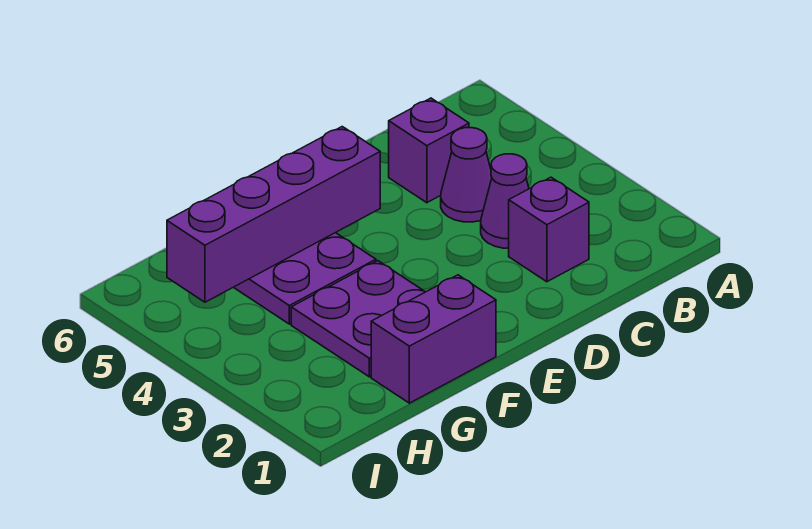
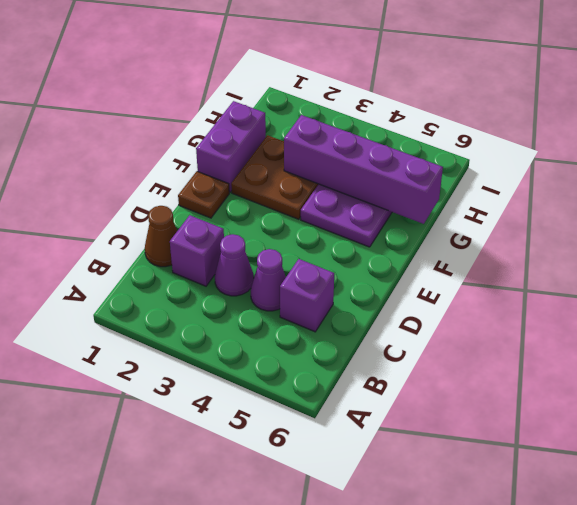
none -> brown 1x1 cone [145,206,177,267]
none -> brown 1x1 plate [178,171,229,218]
purple 1x4 brick [167,127,380,302] -> purple 1x4 brick turned to [284,115,443,224]
purple 2x2 plate [291,261,425,377] -> brown 2x2 plate [231,135,318,219]

